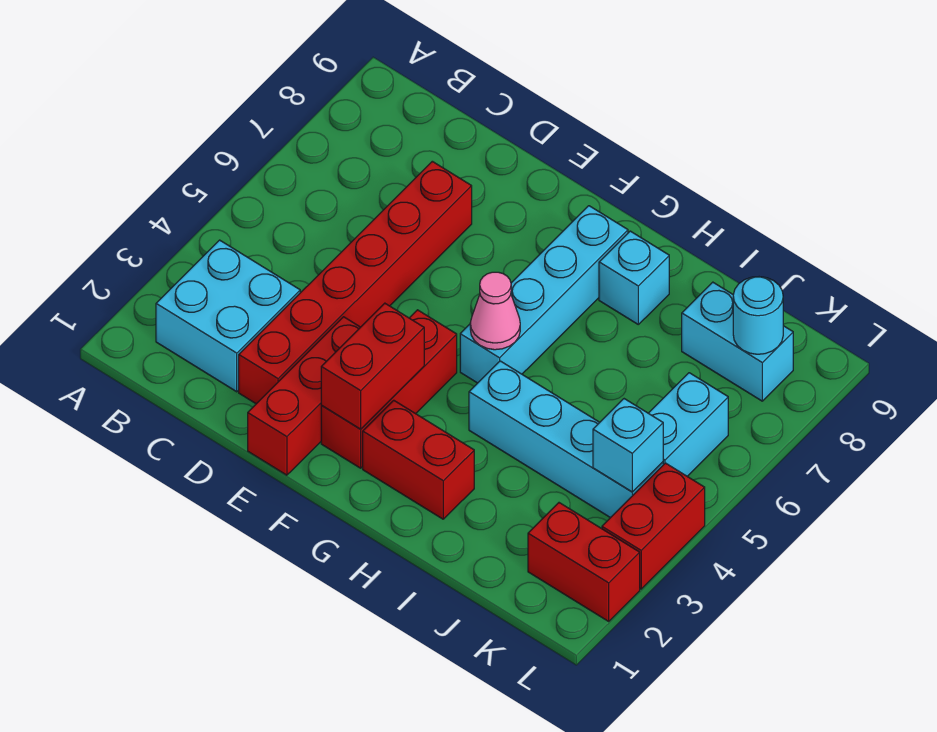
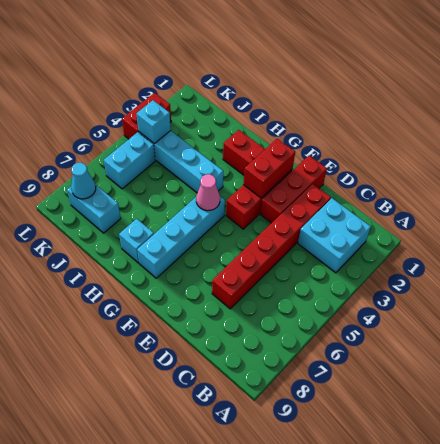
red 1x2 brick [528,503,640,621] -> none
cyan 1x1 round brick [733,277,783,354] -> cyan 1x1 cone [71,163,96,199]

